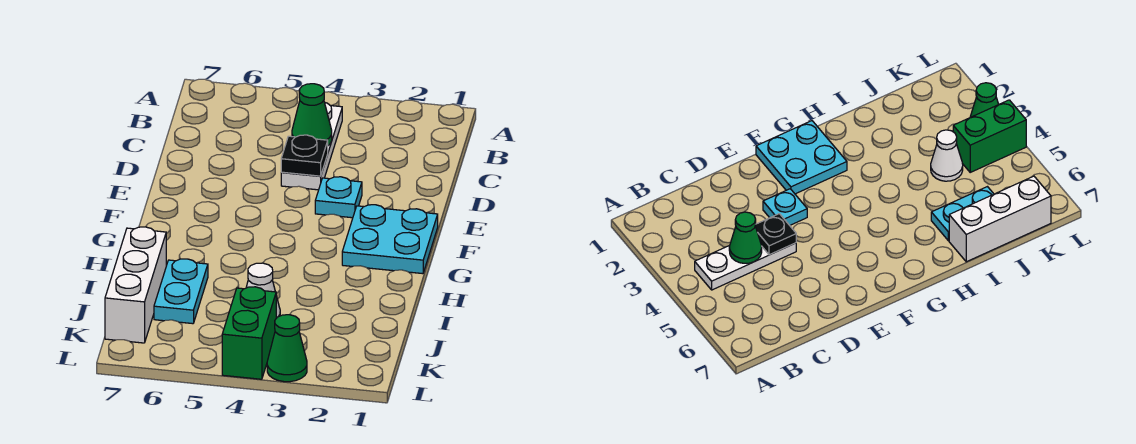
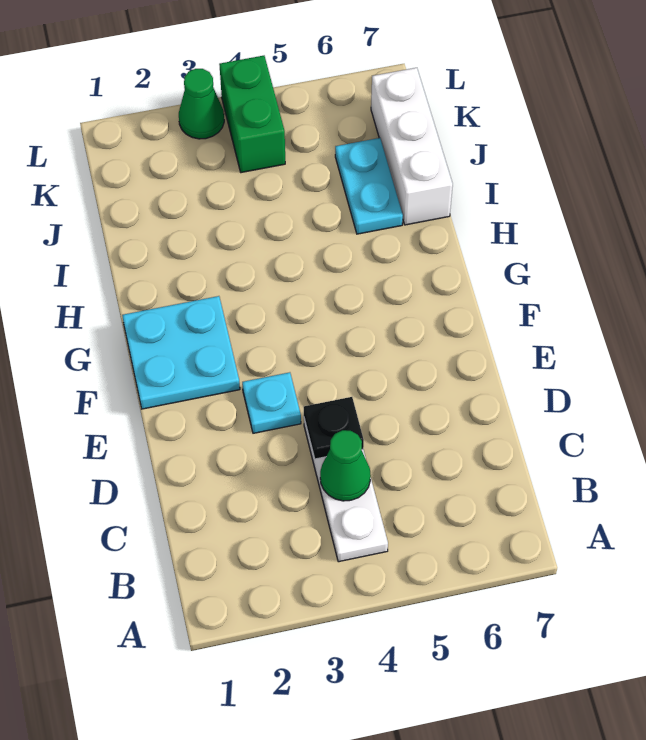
white 1x1 cone [246,263,280,318] -> none

